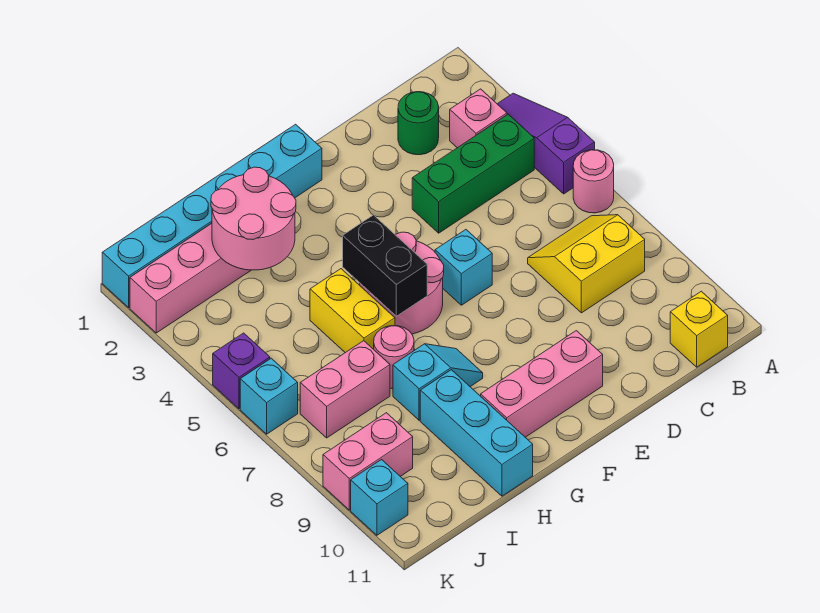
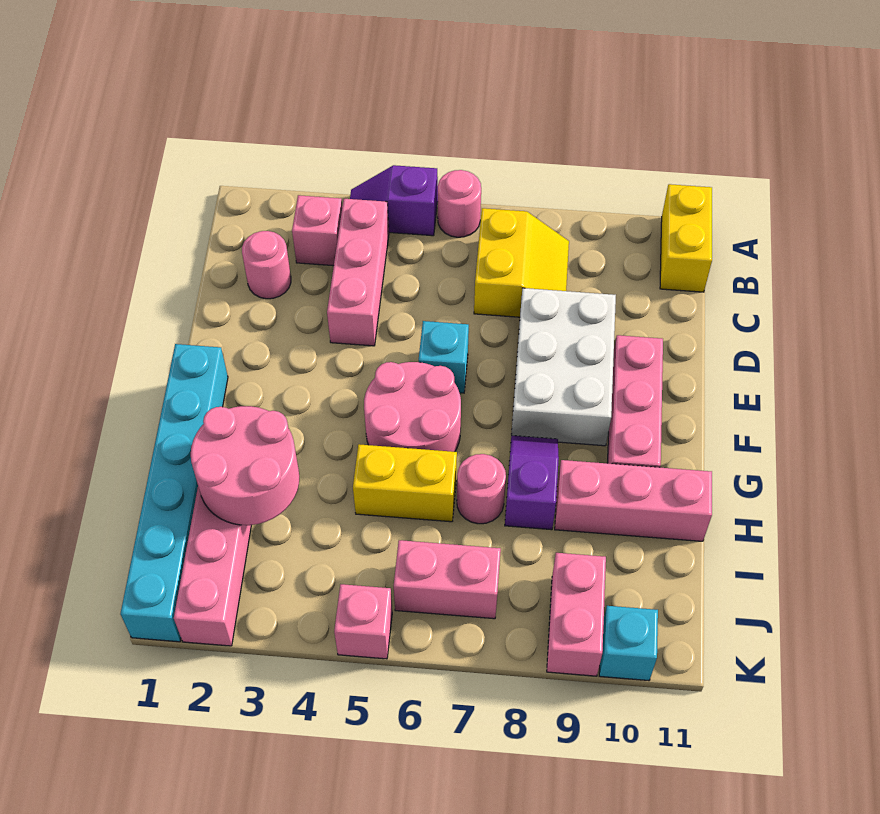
purple 1x3 slope [498,93,595,194] -> purple 1x2 slope [350,165,438,236]
green 1x3 brick [412,114,534,233] -> pink 1x3 brick [327,199,389,346]
yellow 2x2 slope [528,215,645,313] -> yellow 2x2 slope turned to [474,208,569,317]
yellow 1x1 brick [670,291,728,367] -> yellow 1x2 brick [660,184,712,292]
green 1x1 round brick [398,92,439,155] -> pink 1x1 round brick [242,231,291,299]
none -> white 2x3 brick [511,288,616,446]
black 1x2 brick [343,215,427,316] -> none
cyan 1x2 slope [393,344,483,420] -> purple 1x2 slope [505,435,559,530]
cyan 1x3 brick [420,370,533,496] -> pink 1x3 brick [555,460,712,541]
pink 1x2 brick [300,341,390,438] -> pink 1x2 brick turned to [394,540,501,619]
purple 1x1 brick [213,333,270,409] -> pink 1x1 brick [334,584,392,659]
cyan 1x1 brick [240,358,298,434] -> none

